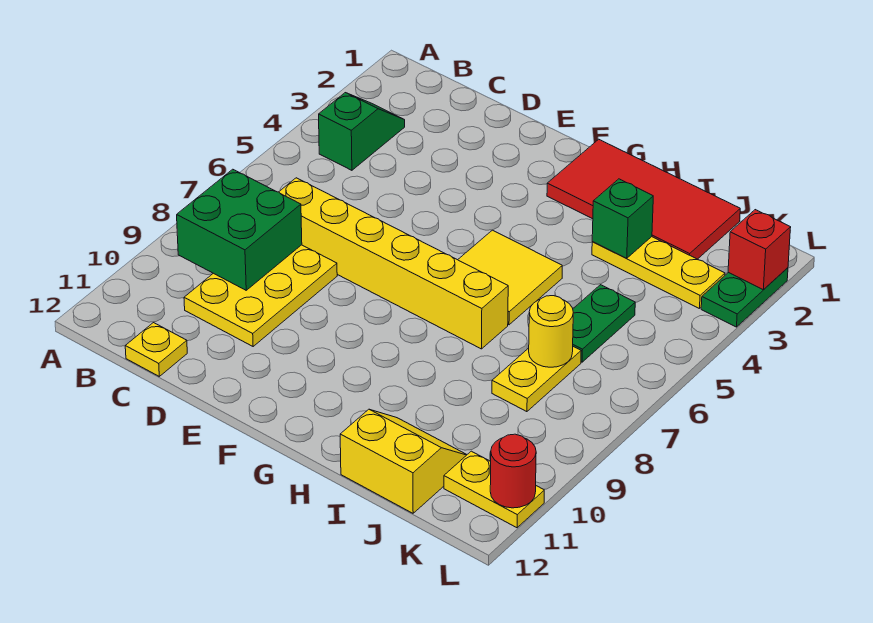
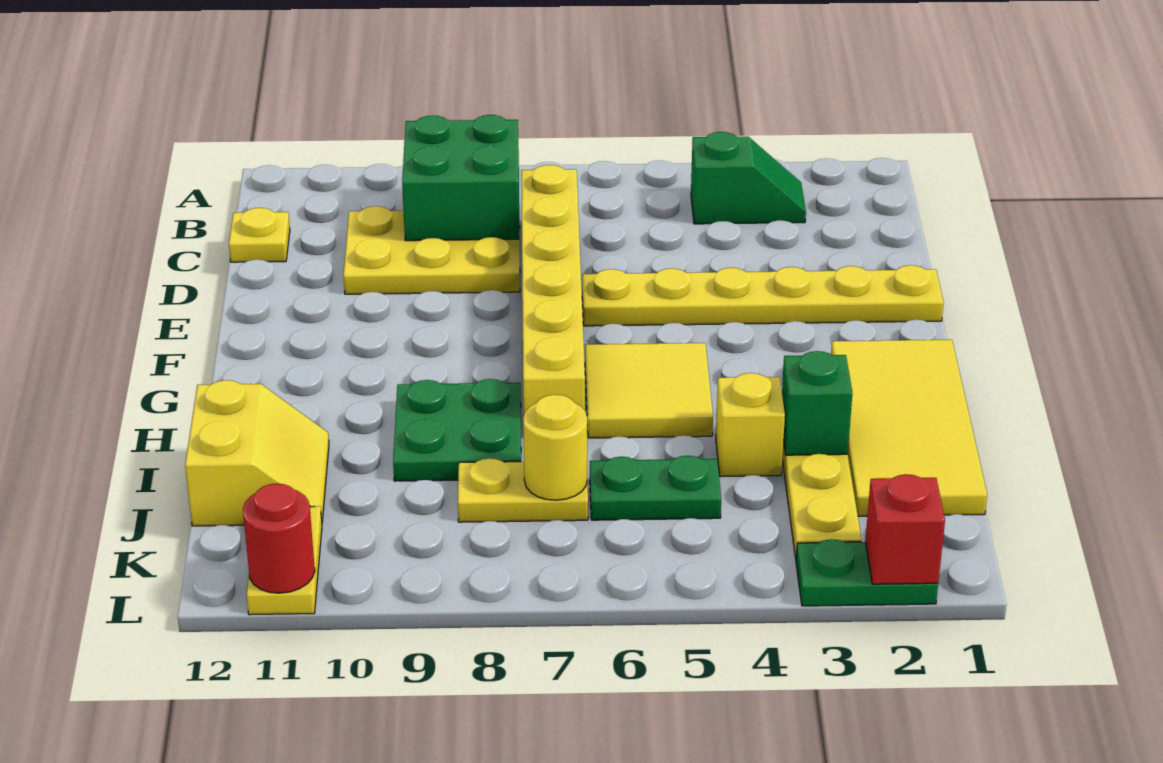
none -> yellow 1x6 plate [582,265,944,326]
red 2x4 tile [547,139,740,259] -> yellow 2x4 tile [831,340,987,516]
none -> green 2x2 plate [393,379,521,481]
none -> yellow 1x1 brick [716,373,785,477]

